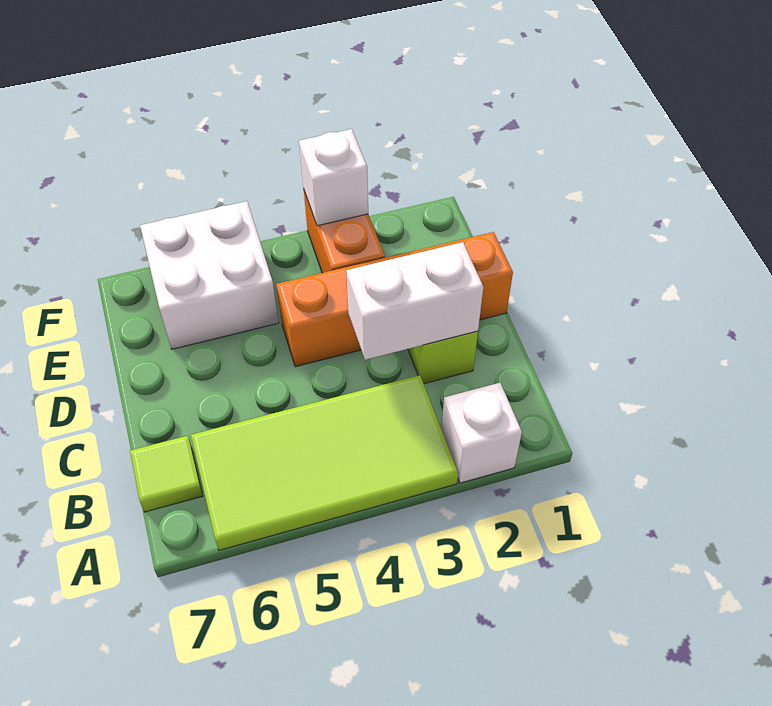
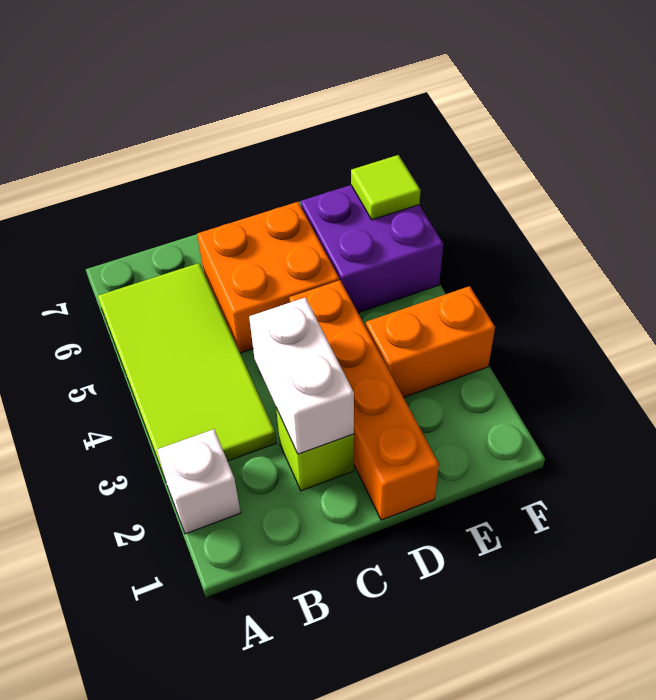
lime 1x1 tile [130,436,203,512] -> lime 1x1 tile moved to [351,155,420,220]
none -> orange 2x2 brick [197,202,339,353]
white 2x2 brick [140,201,279,349] -> purple 2x2 brick [301,185,443,313]
white 1x1 brick [299,129,368,226] -> none

